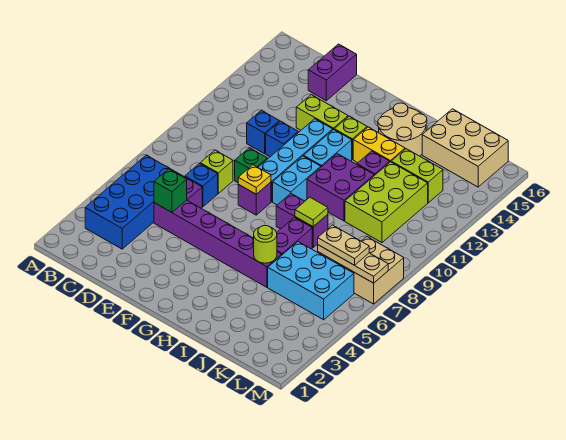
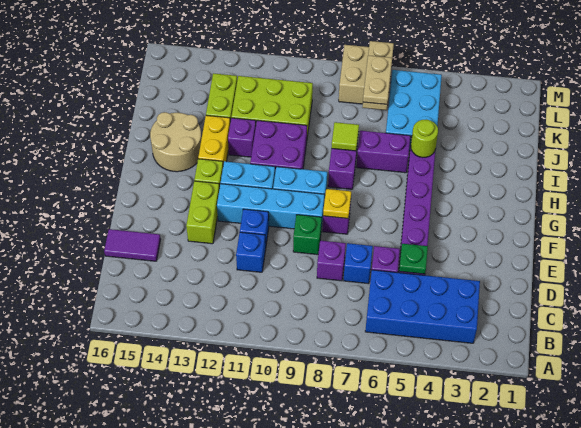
green 1x1 brick [154,169,187,212] -> green 1x1 plate [399,244,428,274]
lime 1x1 brick [200,150,233,193] -> purple 1x1 brick [317,241,346,281]
purple 1x2 brick [308,44,357,101] -> purple 1x2 tile [104,229,161,261]
tan 2x3 brick [422,109,508,187] -> none

